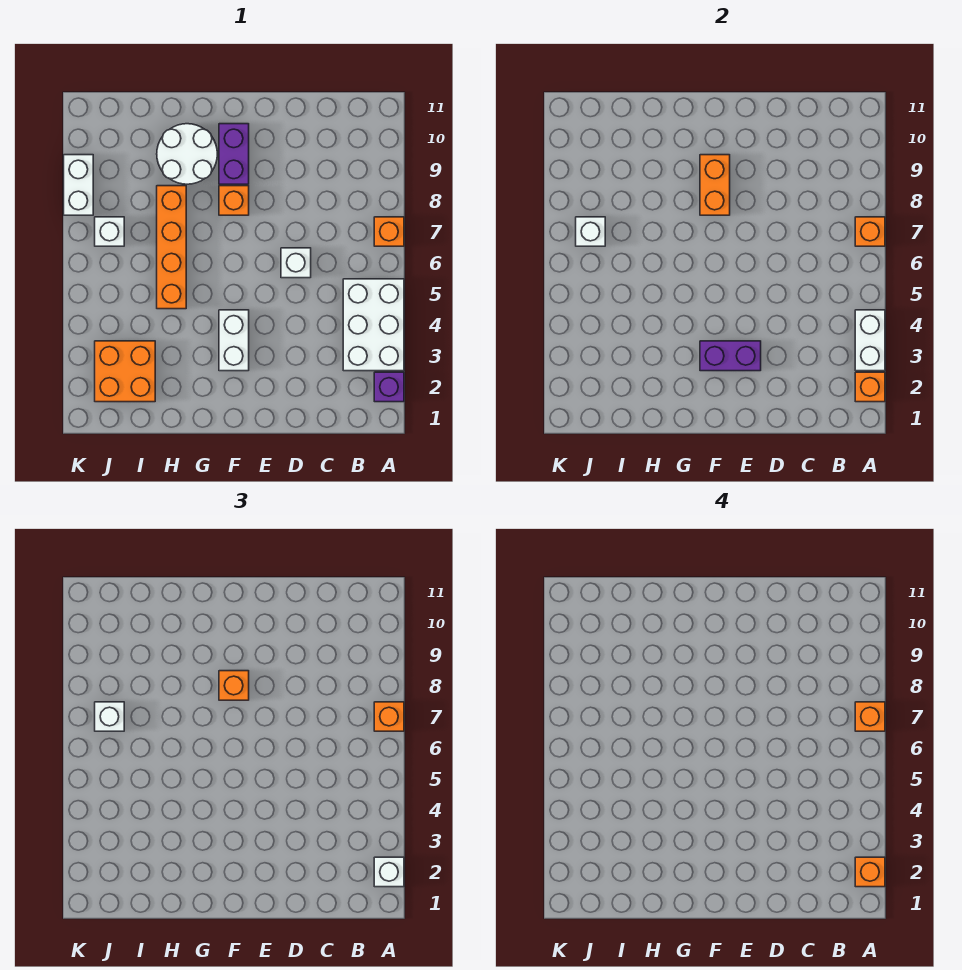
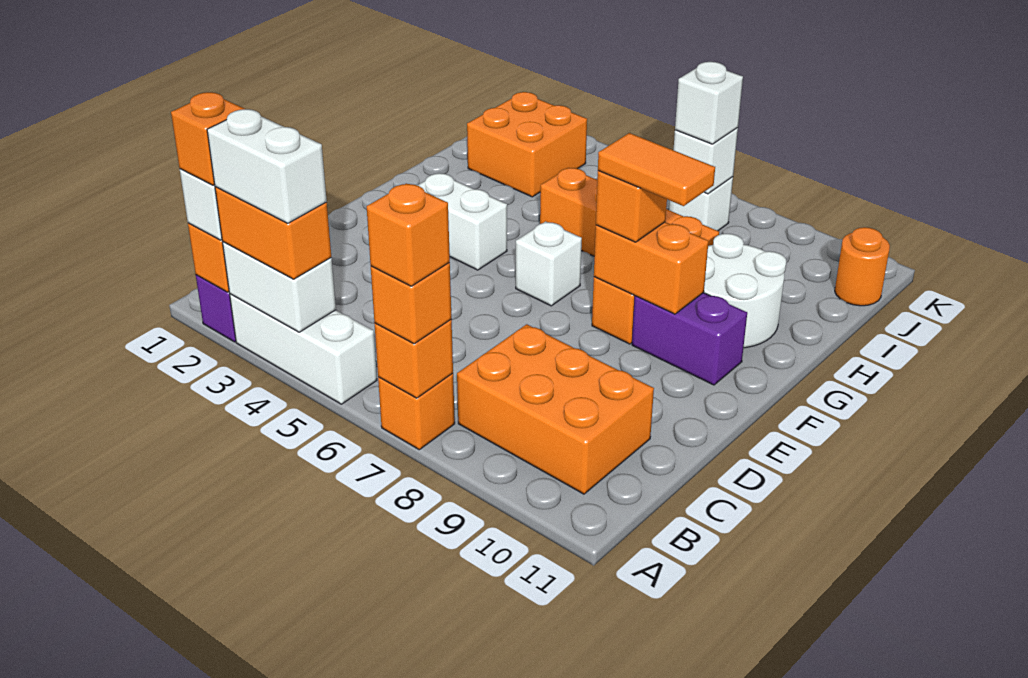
white 2x3 brick [343,279,404,371] -> white 1x3 brick [230,294,377,404]
none -> orange 1x2 brick [215,187,331,279]
none -> orange 2x3 brick [457,324,654,494]
white 1x1 brick [281,248,311,278] -> white 1x1 brick moved to [516,221,582,306]
purple 1x2 brick [700,341,761,371] -> none
none -> orange 1x2 tile [598,133,715,206]
none -> orange 1x1 round brick [835,227,890,306]
white 1x2 brick [64,155,93,215] -> white 1x2 brick moved to [207,109,327,223]

